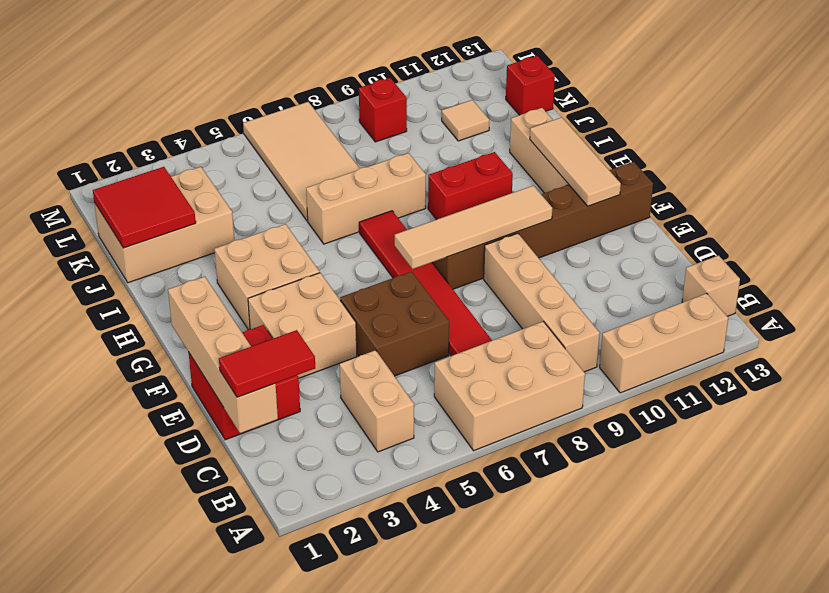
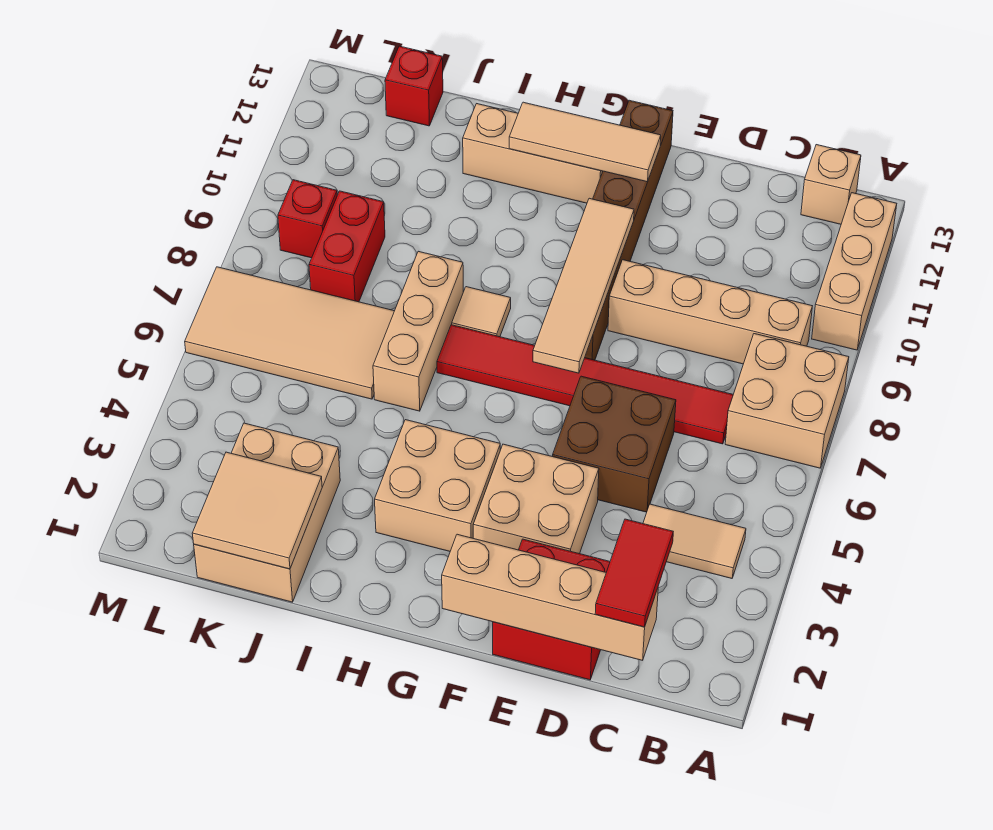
tan 2x3 brick [434,321,585,451] -> tan 2x2 brick [725,334,849,468]
tan 1x2 brick [340,350,414,452] -> tan 1x2 tile [643,504,746,578]
red 1x2 brick [428,152,513,220] -> red 1x2 brick moved to [309,191,385,302]
red 2x2 tile [93,167,196,248] -> tan 2x2 tile [192,452,322,569]
tan 1x1 tile [442,100,489,141] -> tan 1x1 tile moved to [452,287,511,337]

